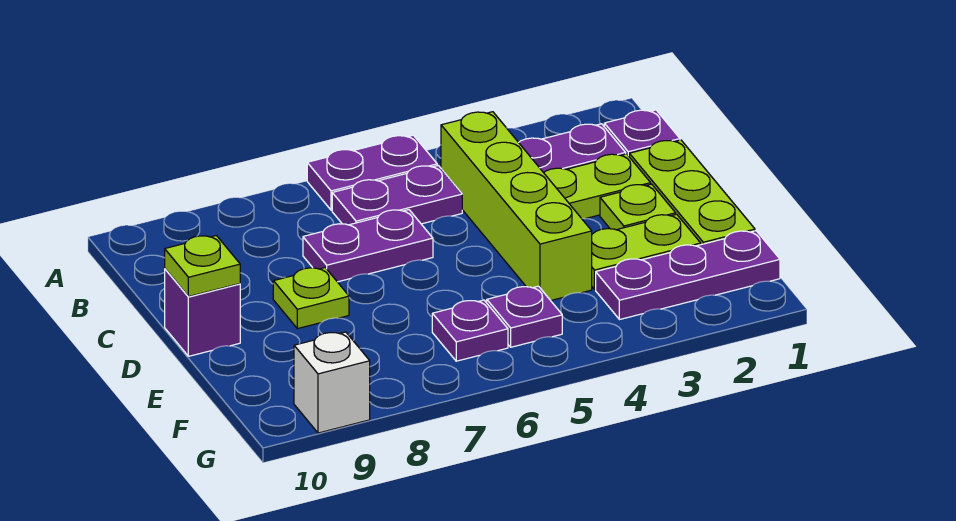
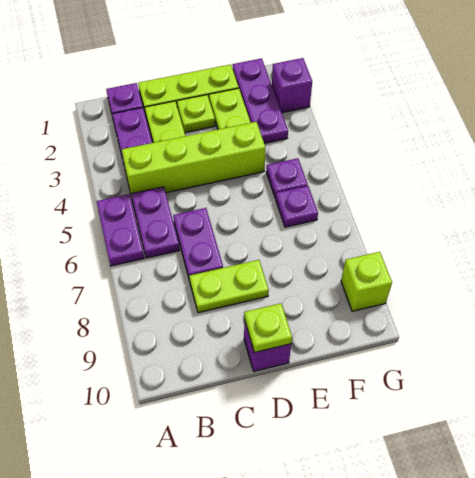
lime 1x1 plate [273,268,349,329] -> lime 1x2 plate [189,260,269,313]
none -> purple 1x1 brick [272,58,312,113]
white 1x1 brick [294,332,370,433] -> lime 1x1 brick [341,252,392,311]

